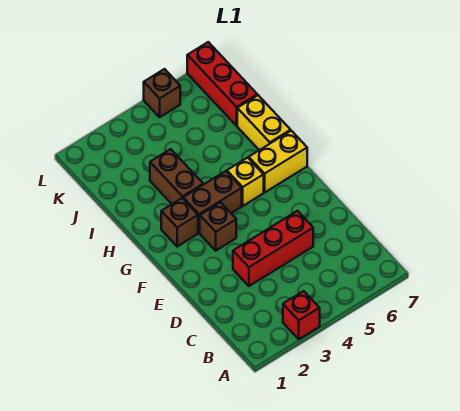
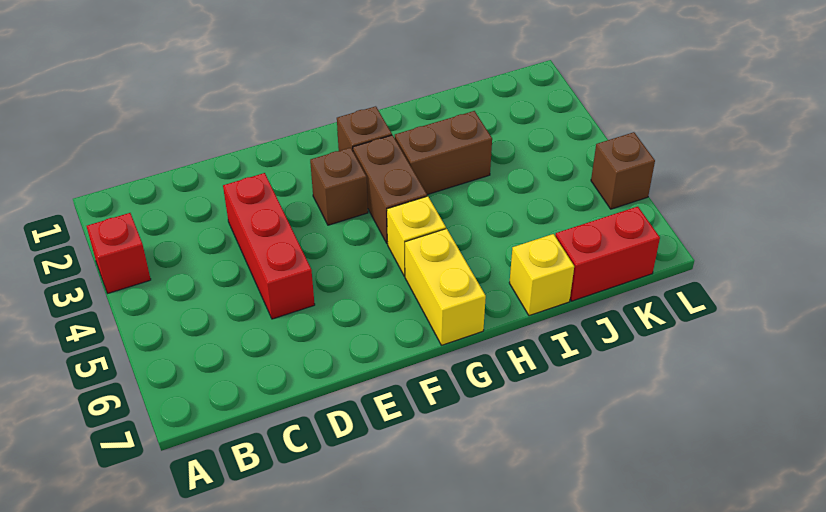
yellow 1x2 brick [237,95,291,150] -> yellow 1x1 brick [509,234,574,316]
red 1x3 brick [187,42,257,126] -> red 1x2 brick [555,207,660,301]

